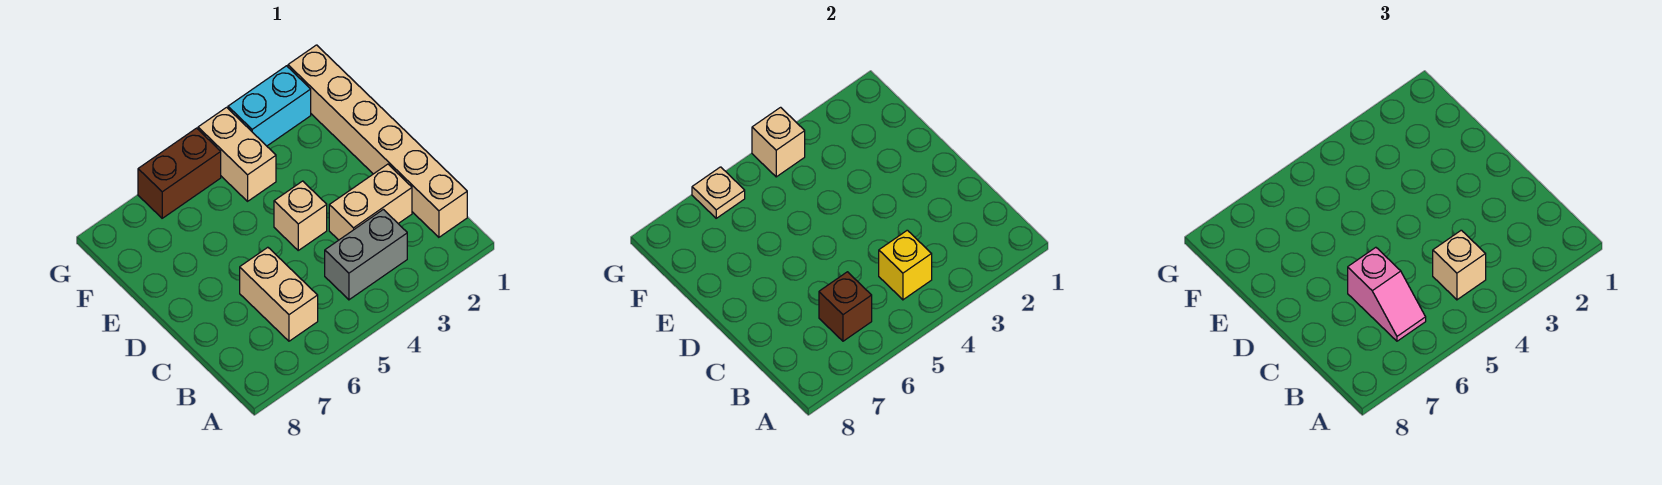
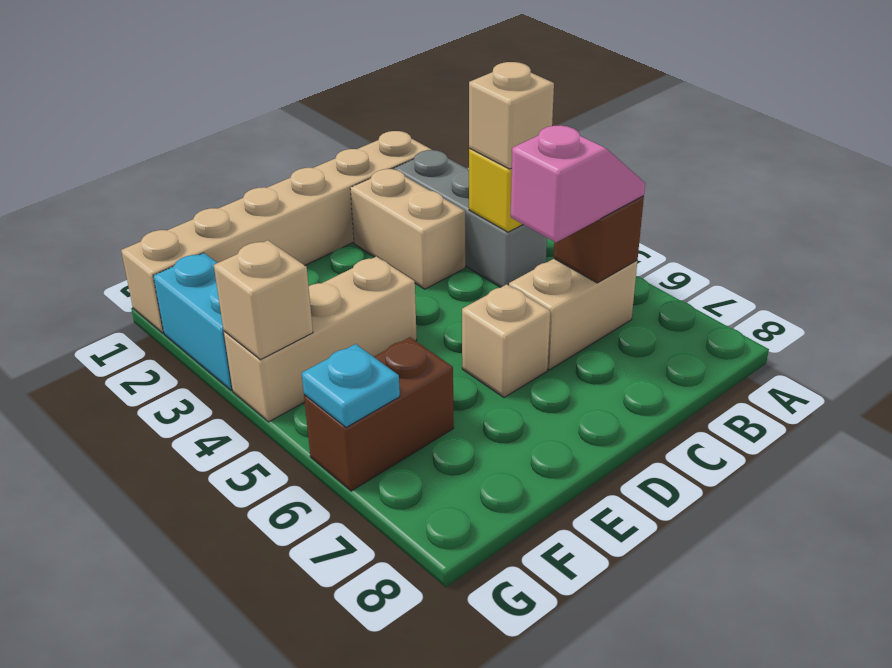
grey 1x2 brick [325,209,407,300] -> grey 1x3 brick [394,150,547,287]
tan 1x1 brick [274,181,327,250] -> tan 1x1 brick moved to [462,284,550,398]
tan 1x2 brick [198,107,276,201] -> tan 1x3 brick [224,256,417,422]
brown 1x2 brick [138,128,221,218] -> brown 1x2 brick turned to [304,337,454,491]
tan 1x1 plate [692,167,745,218] -> cyan 1x1 plate [302,344,400,427]

